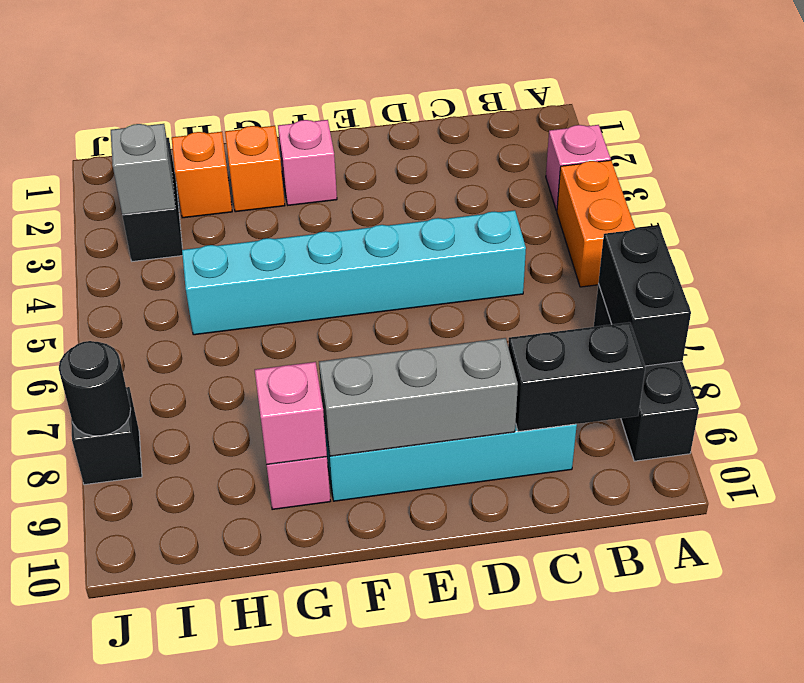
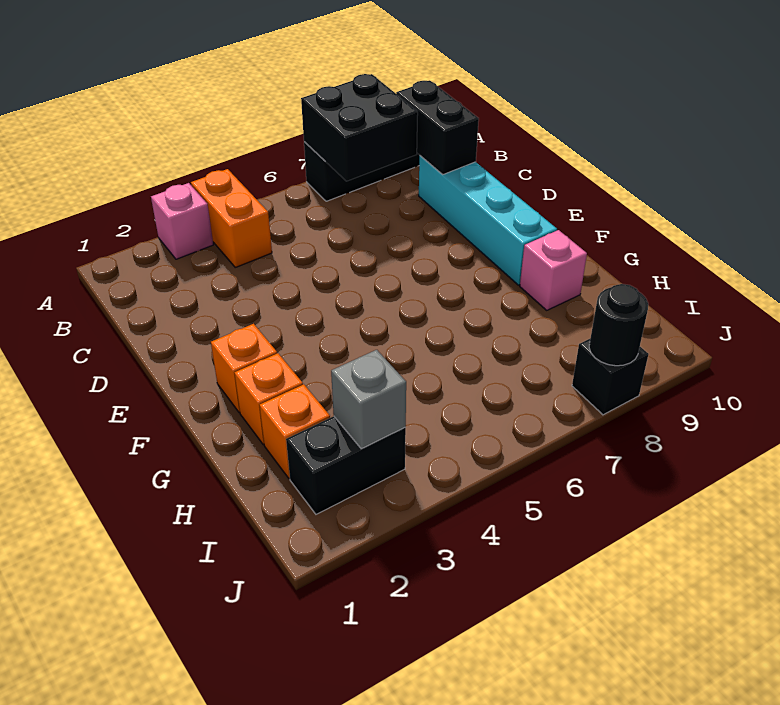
orange 1x2 brick [557,160,635,287] -> orange 1x2 brick turned to [191,169,272,267]
black 1x2 brick [598,227,691,366] -> black 2x2 brick [301,74,418,181]
cyan 1x6 brick [182,210,526,335] -> none
grey 1x3 brick [319,338,518,456] -> none
pink 1x1 brick [278,120,337,205] -> orange 1x1 brick [211,324,277,413]
pink 1x1 brick [255,362,327,465] -> none

